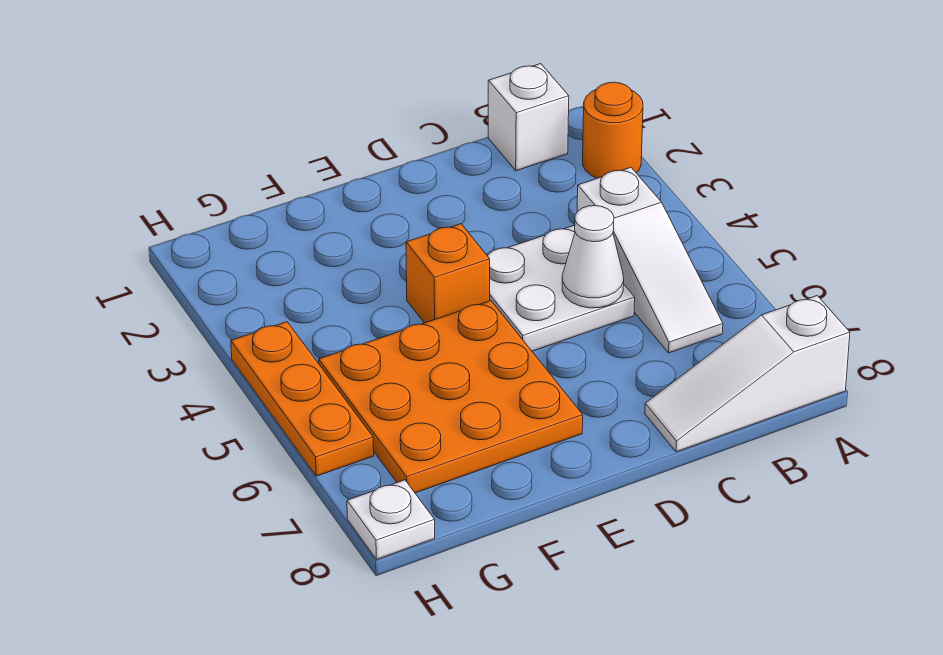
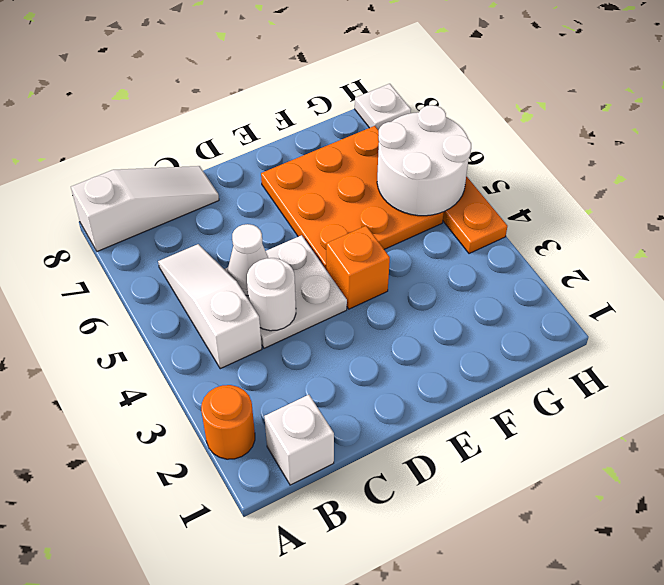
none -> white 1x1 round brick [247,258,296,331]
none -> white 2x2 round brick [377,105,471,216]

